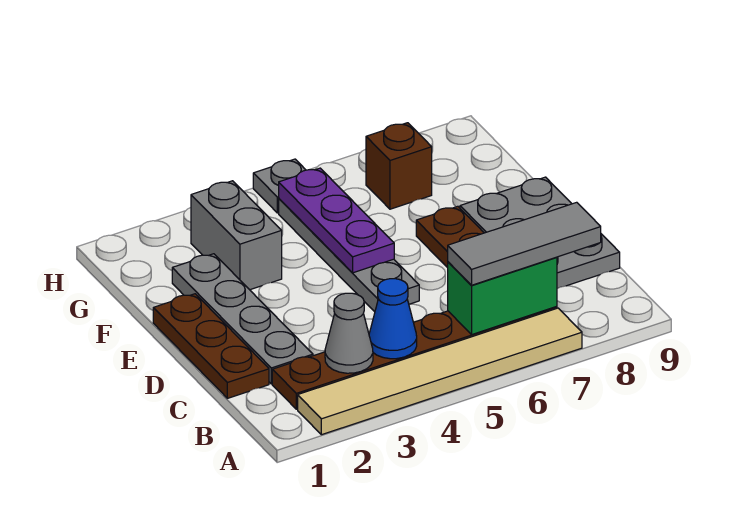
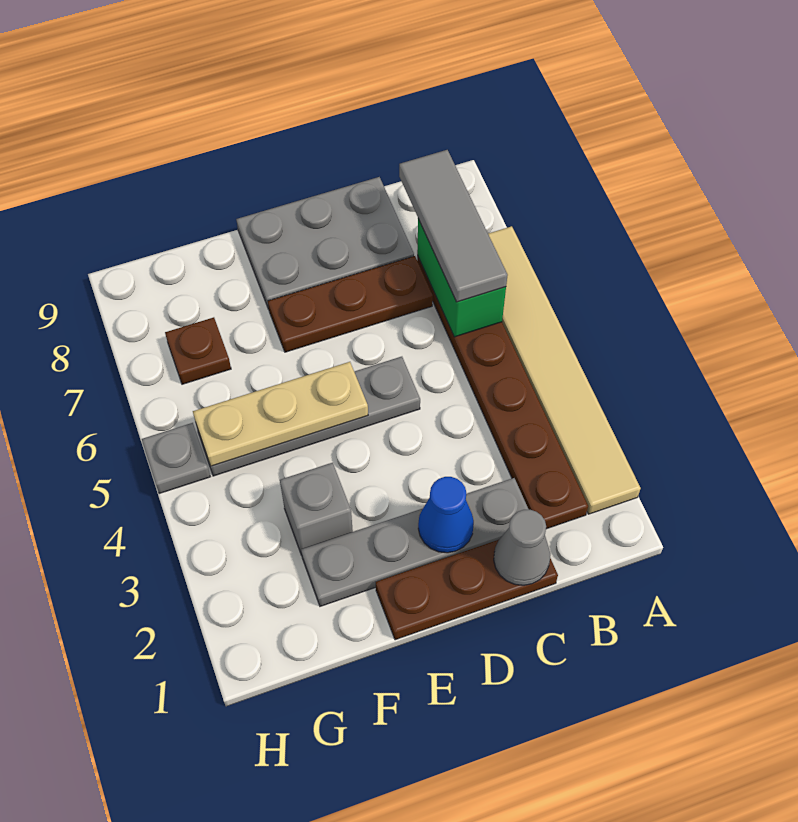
grey 1x1 cone [325,293,373,373] -> grey 1x1 cone moved to [494,510,550,585]
blue 1x1 cone [369,279,417,359] -> blue 1x1 cone moved to [418,477,474,553]
purple 1x3 plate [279,168,394,273] -> tan 1x3 plate [193,362,368,466]
grey 1x2 brick [191,181,282,290] -> grey 1x1 brick [280,463,353,555]
brown 1x1 brick [366,123,432,209] -> brown 1x1 plate [165,317,231,384]

